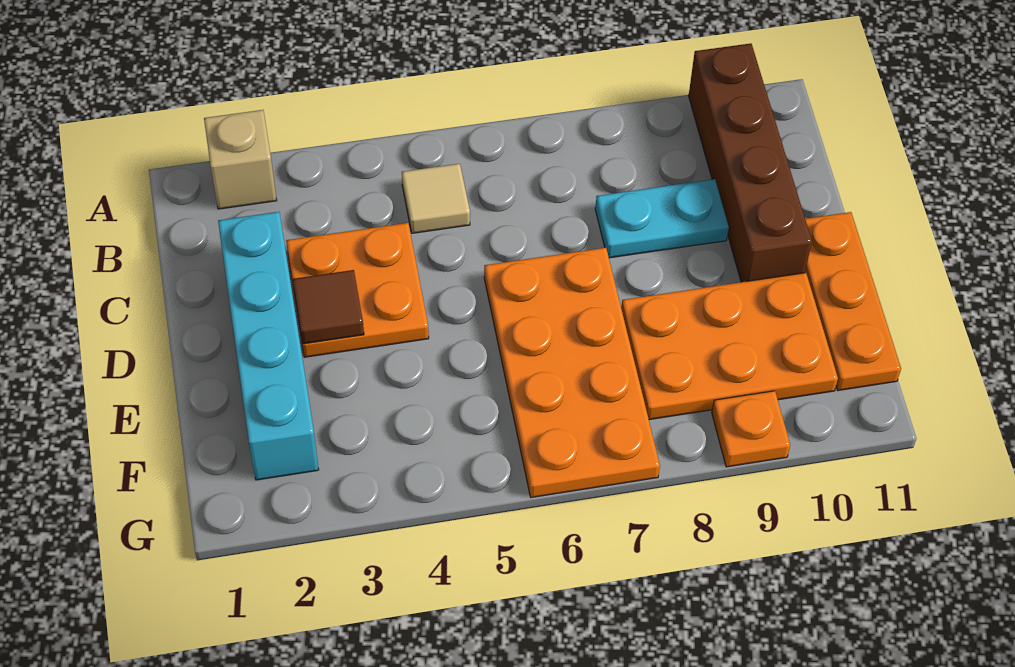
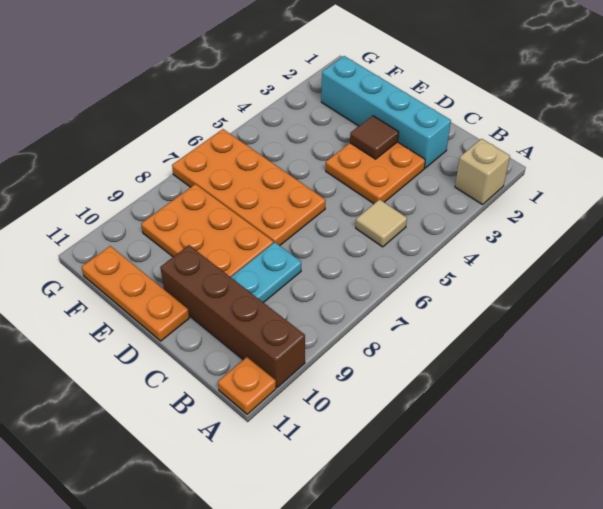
orange 2x3 plate [621,273,838,420] -> orange 2x3 plate turned to [141,184,273,277]
orange 1x1 plate [712,391,790,467] -> orange 1x1 plate moved to [218,357,276,414]

